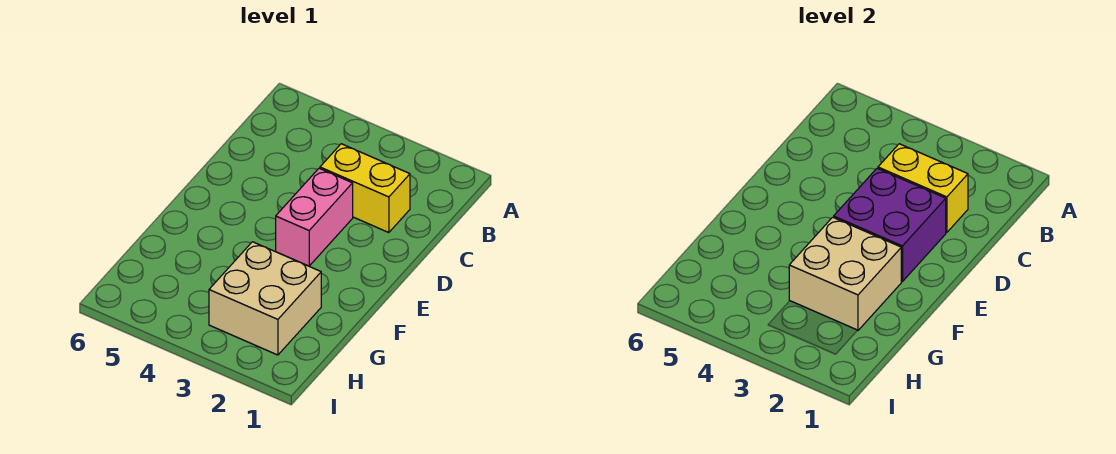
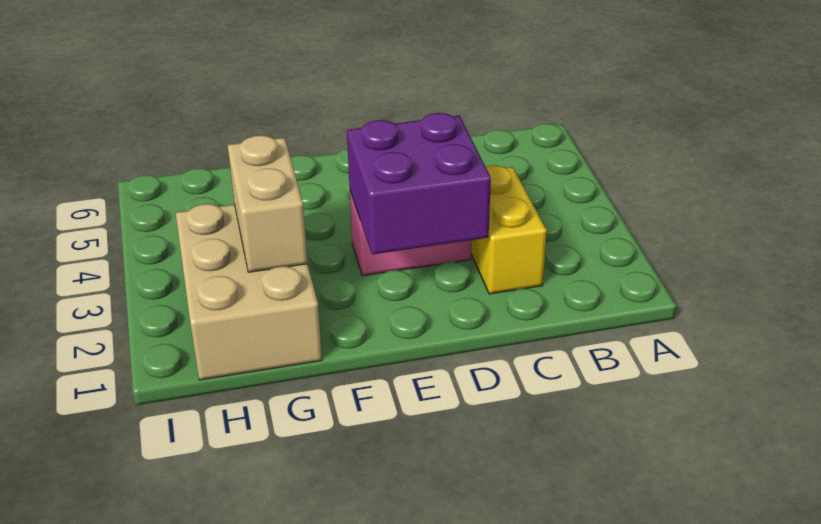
yellow 1x2 brick [878,144,968,233] -> none
tan 2x2 brick [789,217,901,330] -> tan 1x2 brick [228,135,308,272]
tan 2x2 brick [209,242,321,355] -> tan 2x3 brick [176,204,322,380]

